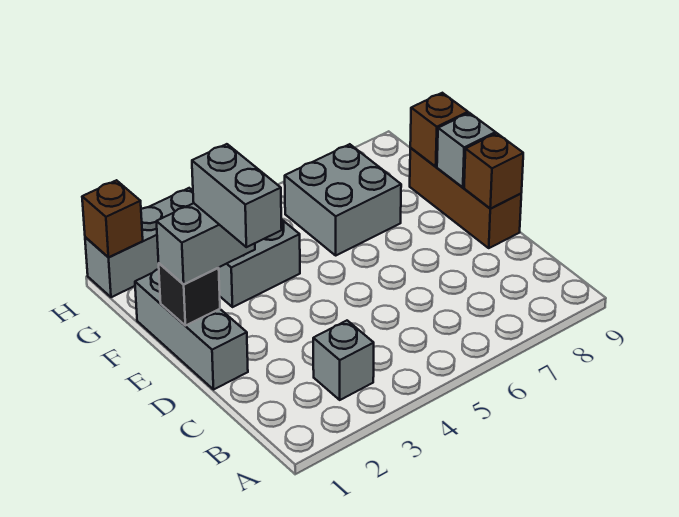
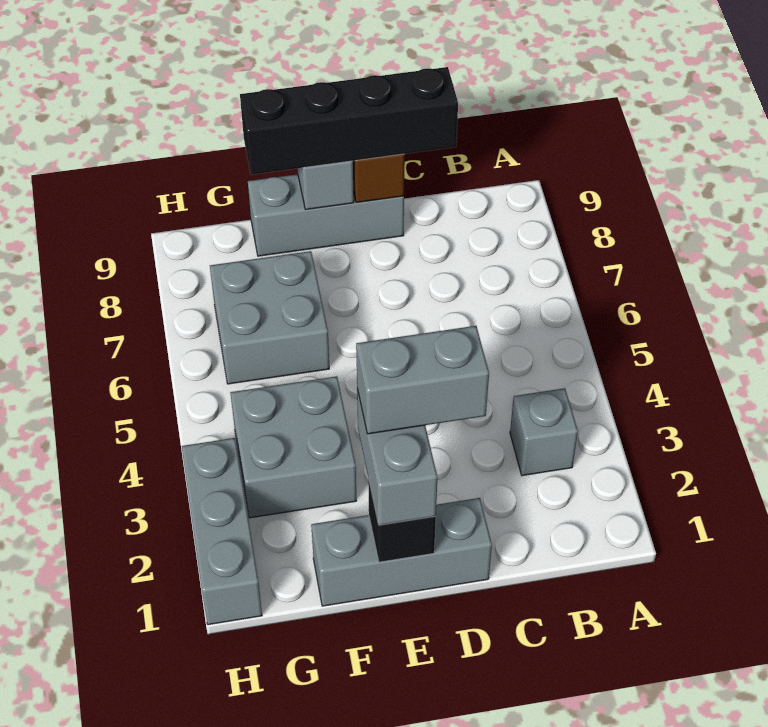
none -> black 1x4 brick [240,67,458,175]
brown 1x3 brick [410,148,521,248] -> grey 1x3 brick [248,174,404,256]
brown 1x1 brick [410,93,468,167] -> none
brown 1x1 brick [82,180,143,257] -> none

